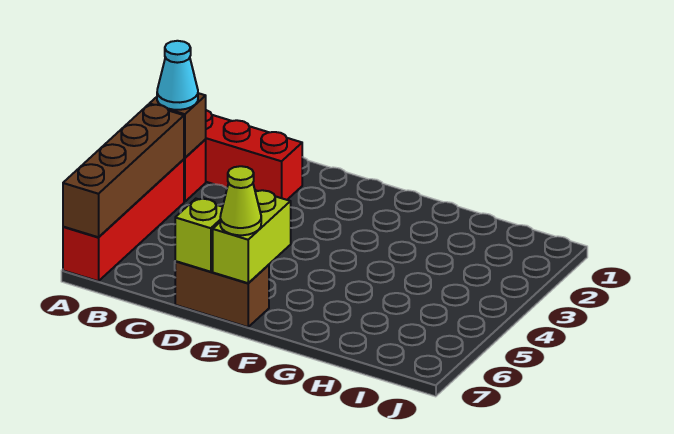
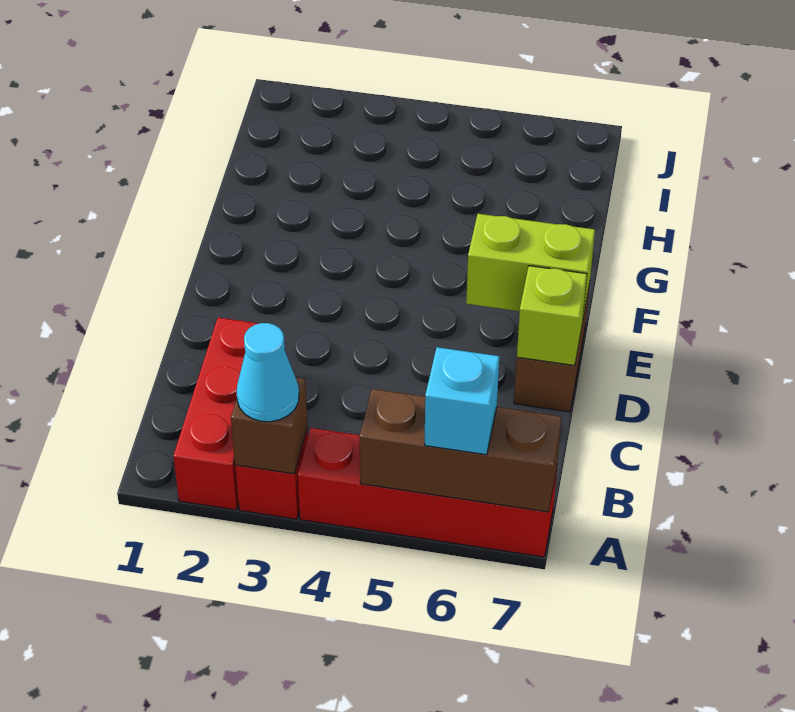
brown 1x4 brick [63,104,184,237] -> brown 1x3 brick [359,389,561,512]
none -> cyan 1x1 brick [425,347,499,455]
lime 1x1 cone [220,166,261,235] -> none

